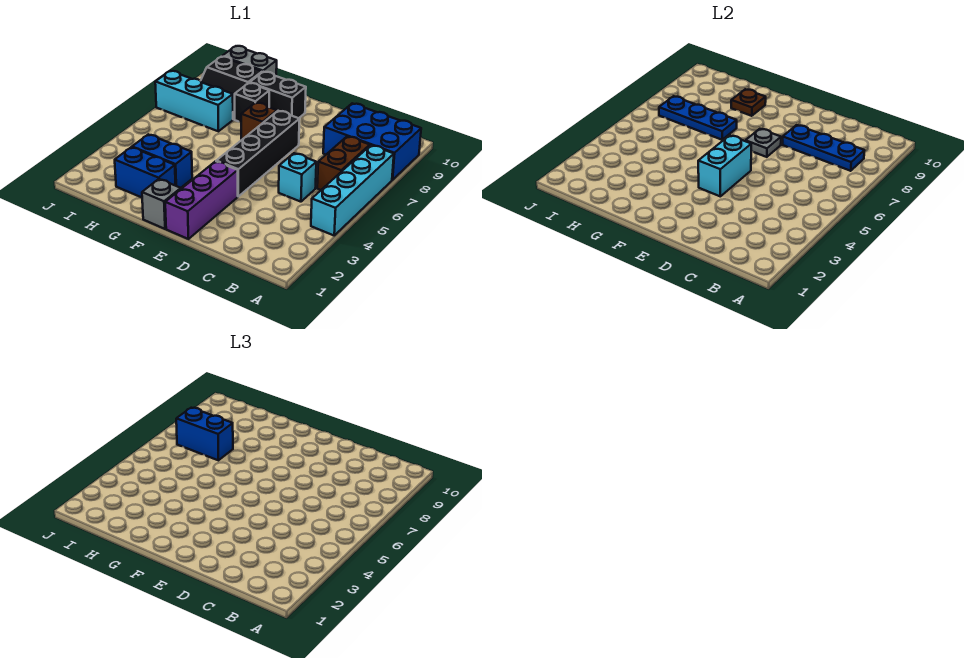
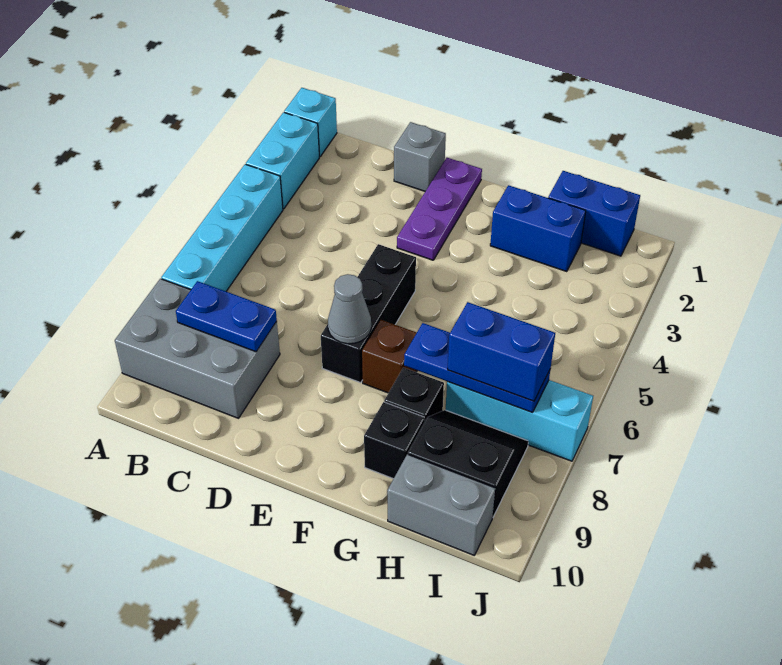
blue 2x3 brick [323,103,421,180] -> grey 2x3 brick [115,279,280,418]
brown 1x2 brick [317,136,370,190] -> none
blue 1x3 plate [783,125,865,171] -> blue 1x2 plate [176,281,277,352]
cyan 1x1 brick [279,153,316,202] -> cyan 1x1 brick moved to [284,88,337,157]
purple 1x3 brick [165,161,238,239] -> purple 1x3 plate [397,158,482,260]
black 1x4 brick [216,111,299,196] -> black 1x3 brick [321,244,416,383]
cyan 1x2 brick [698,135,751,196] -> cyan 1x2 brick moved to [246,112,319,209]
grey 1x1 plate [745,129,781,157] -> grey 1x1 cone [328,274,371,344]
grey 1x1 brick [142,179,181,229] -> grey 1x1 brick moved to [394,122,446,191]
black 1x2 brick [250,72,306,118] -> black 1x1 brick [364,402,425,479]
blue 1x2 brick [132,134,192,188] -> blue 1x2 brick moved to [548,171,640,256]
brown 1x1 plate [731,89,766,116] -> none

